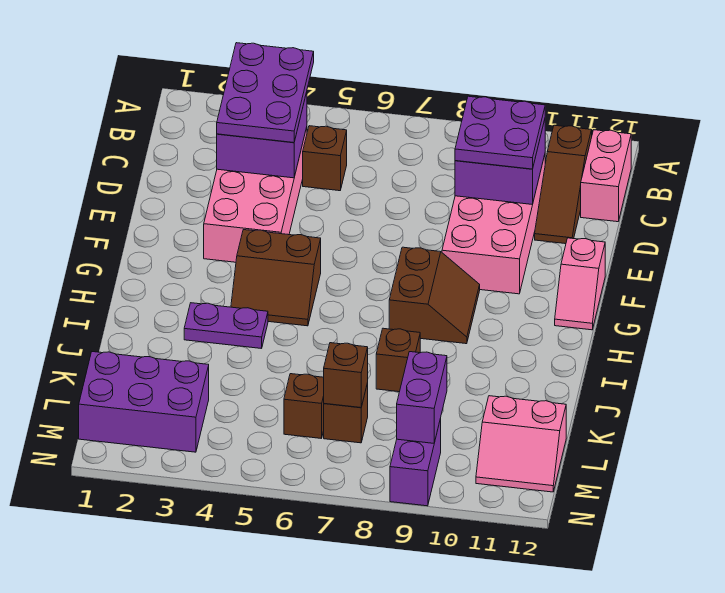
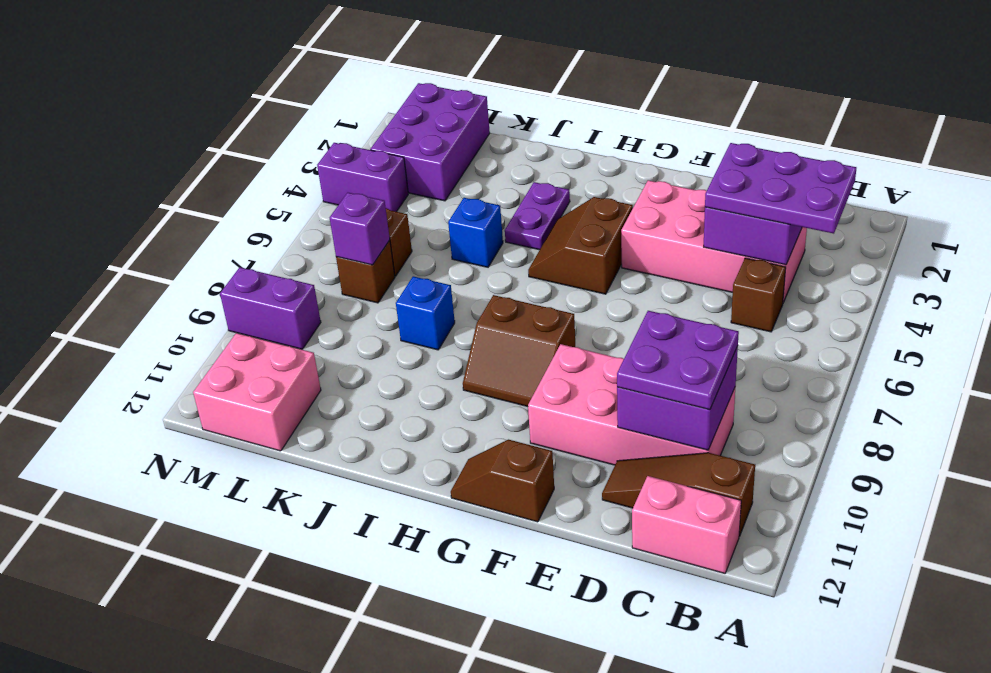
pink 1x2 slope [555,238,605,330] -> brown 1x2 slope [451,440,554,522]
none -> blue 1x1 brick [448,198,503,267]
brown 1x1 brick [376,328,420,392] -> blue 1x1 brick [396,276,455,350]
brown 1x1 brick [324,343,368,408] -> purple 1x1 brick [330,193,390,265]
purple 1x2 brick [397,352,447,443] -> purple 1x2 brick moved to [317,143,408,212]
pink 2x2 slope [476,396,566,492] -> pink 2x2 brick [193,333,321,451]

